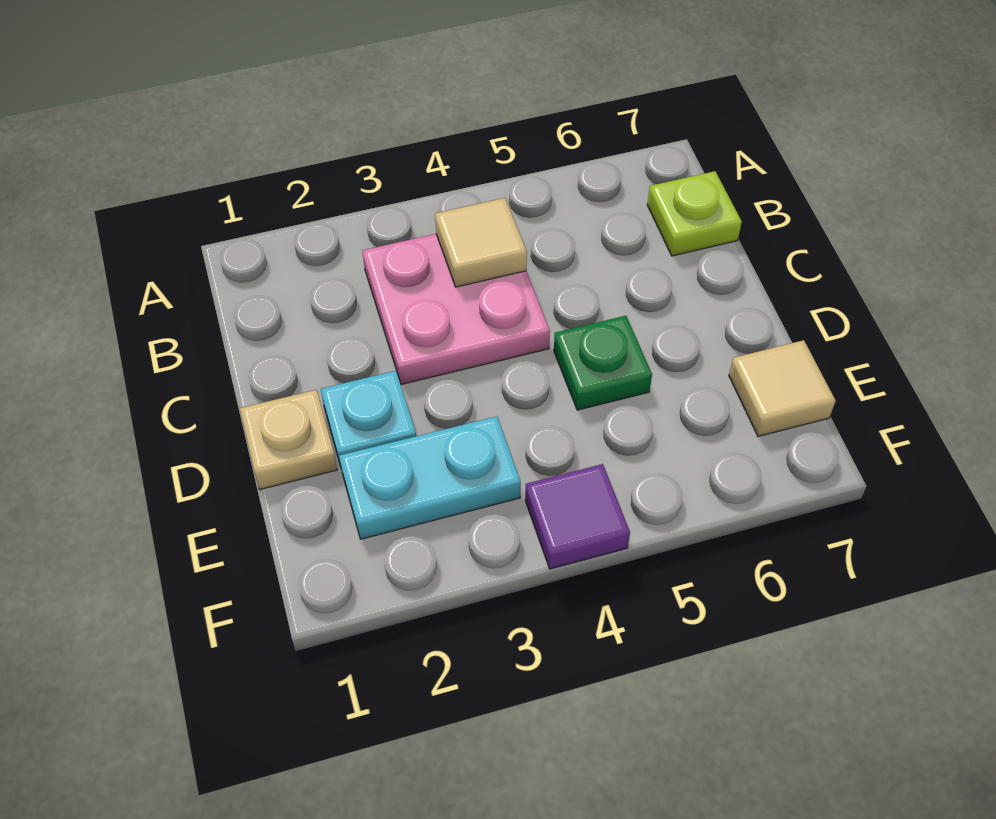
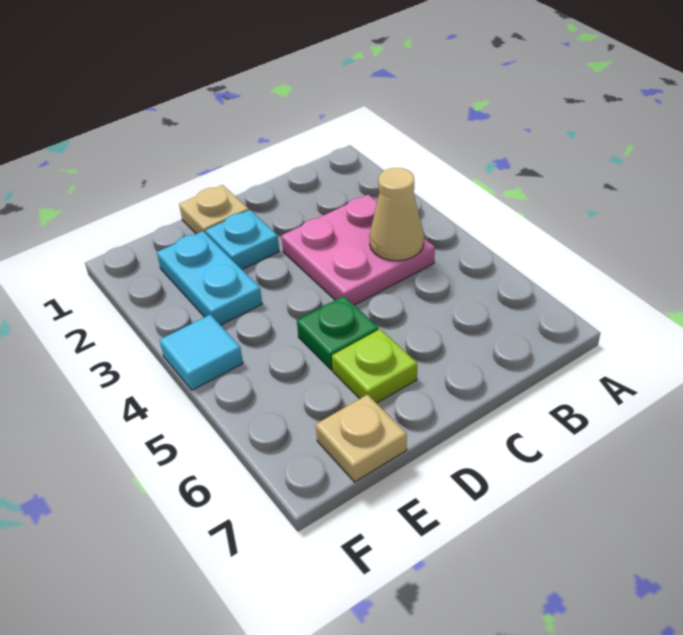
tan 1x1 tile [435,198,527,287] -> tan 1x1 cone [369,168,424,261]
lime 1x1 plate [647,171,742,256] -> lime 1x1 plate moved to [332,329,417,403]
tan 1x1 tile [729,340,836,436] -> tan 1x1 plate [316,395,407,482]
purple 1x1 tile [525,464,630,569] -> cyan 1x1 tile [160,315,243,390]

